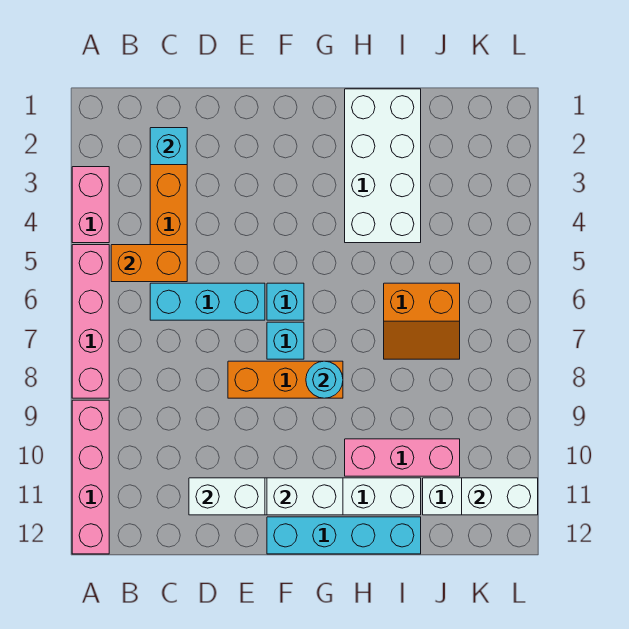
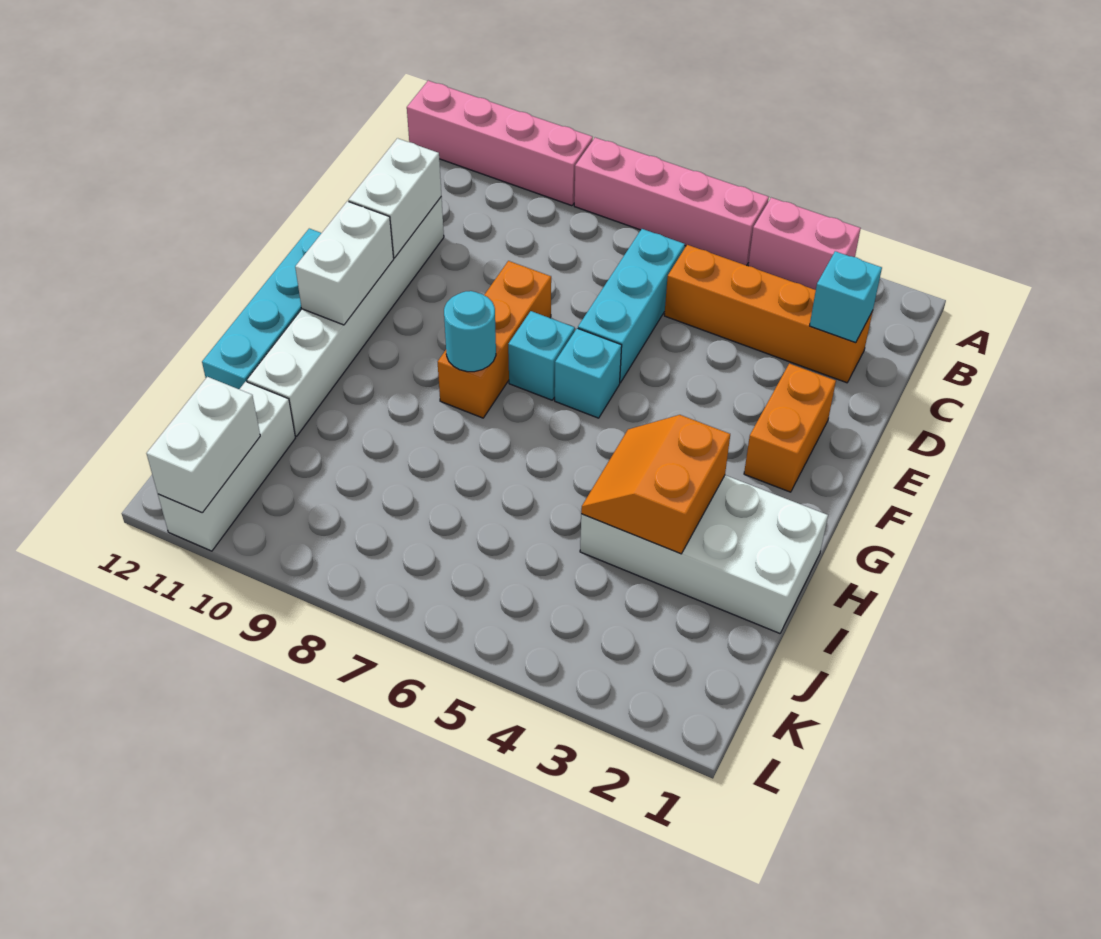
orange 1x2 brick [111,245,187,282] -> orange 1x2 brick moved to [744,364,836,492]
pink 1x3 brick [345,439,460,476] -> none
orange 2x2 slope [384,283,460,359] -> orange 2x2 slope moved to [581,415,730,554]

